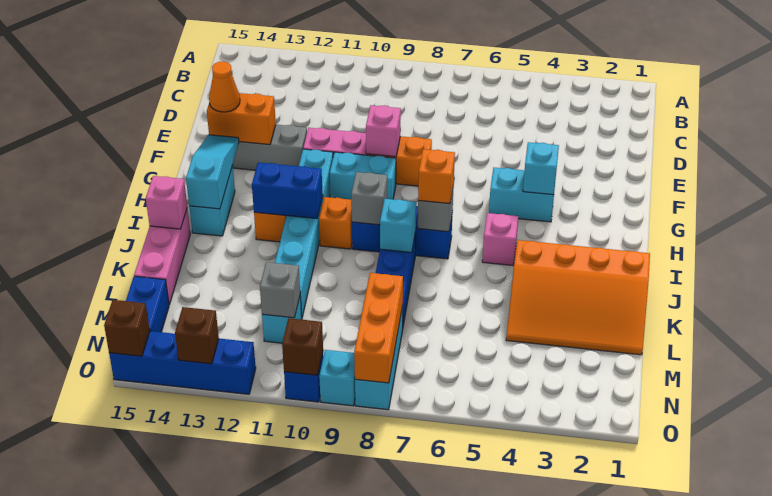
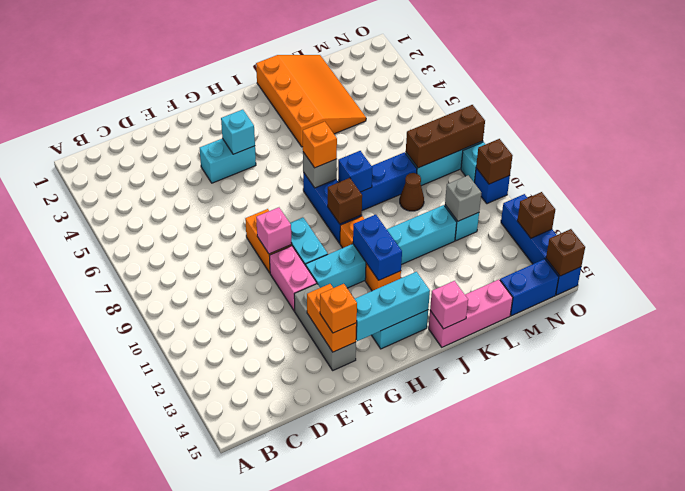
orange 1x1 cone [209,61,240,112] -> orange 1x1 brick [320,284,357,333]
cyan 1x2 brick [489,168,554,222] -> cyan 1x2 brick turned to [200,138,256,183]
cyan 1x3 slope [186,135,239,209] -> cyan 1x3 brick [355,272,430,341]
pink 1x1 brick [482,213,518,266] -> none
grey 1x1 brick [351,172,387,225] -> brown 1x1 brick [328,178,362,224]
cyan 1x1 brick [380,199,416,252] -> blue 1x1 brick [338,151,373,192]
none -> brown 1x1 cone [400,173,424,211]
orange 1x3 brick [354,273,403,383] -> brown 1x3 brick [406,105,485,168]

